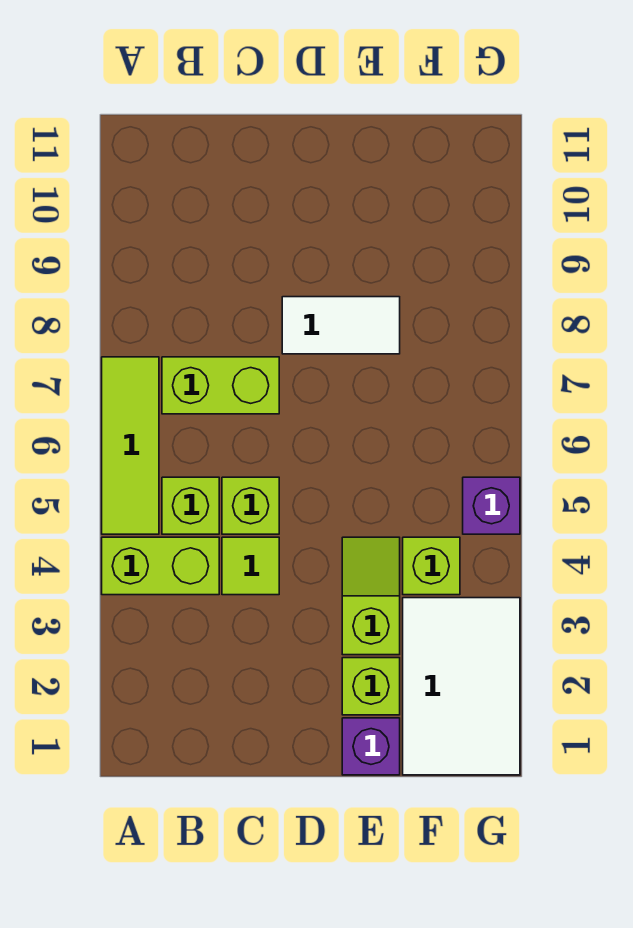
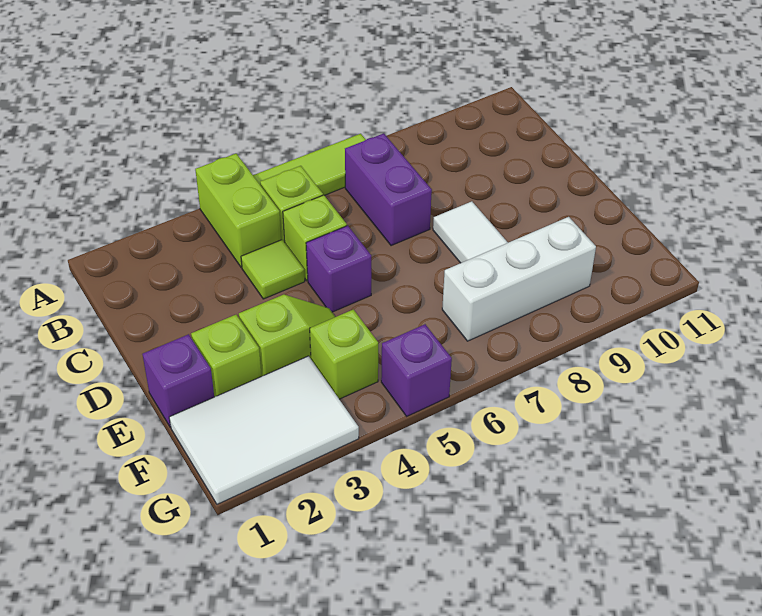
lime 1x2 brick [162,357,279,414] -> purple 1x2 brick [345,133,432,246]
none -> purple 1x1 brick [306,226,371,312]
none -> white 1x3 brick [442,217,596,341]

